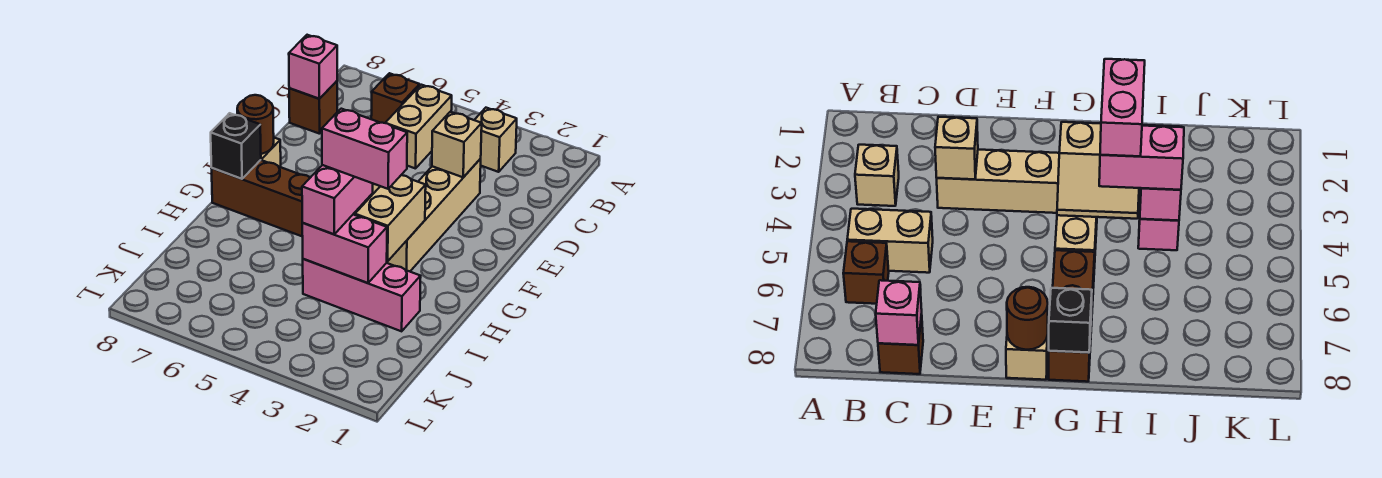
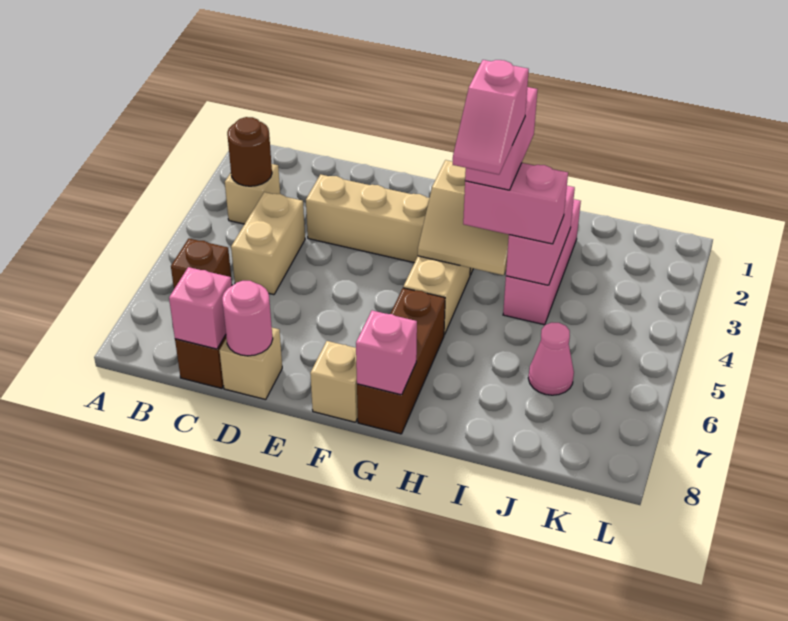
tan 1x2 brick [386,85,452,169] -> tan 1x2 brick turned to [231,192,305,295]
tan 1x1 brick [432,112,482,177] -> tan 1x1 brick moved to [219,328,282,400]
none -> pink 1x1 round brick [222,281,273,356]
brown 1x1 round brick [237,95,274,154] -> brown 1x1 round brick moved to [227,117,272,186]
black 1x1 brick [211,113,261,179] -> pink 1x1 brick [356,310,417,395]
none -> pink 1x2 slope [453,60,529,175]
none -> pink 1x1 cone [528,323,574,395]

